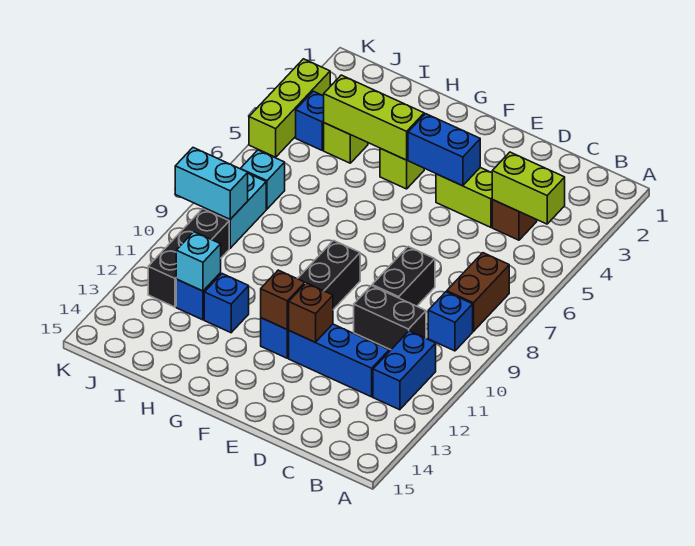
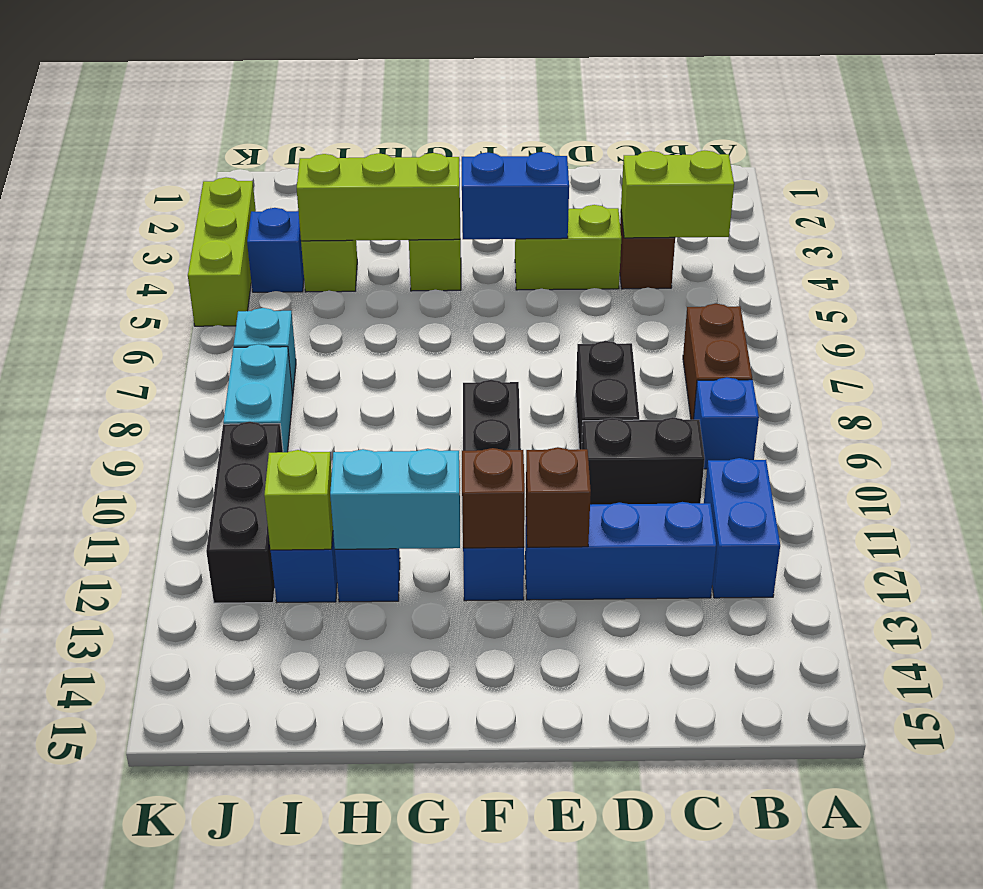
cyan 1x1 brick [176,232,221,291] -> lime 1x1 brick [264,450,333,550]
cyan 1x2 brick [175,148,248,219] -> cyan 1x2 brick moved to [330,449,460,549]

